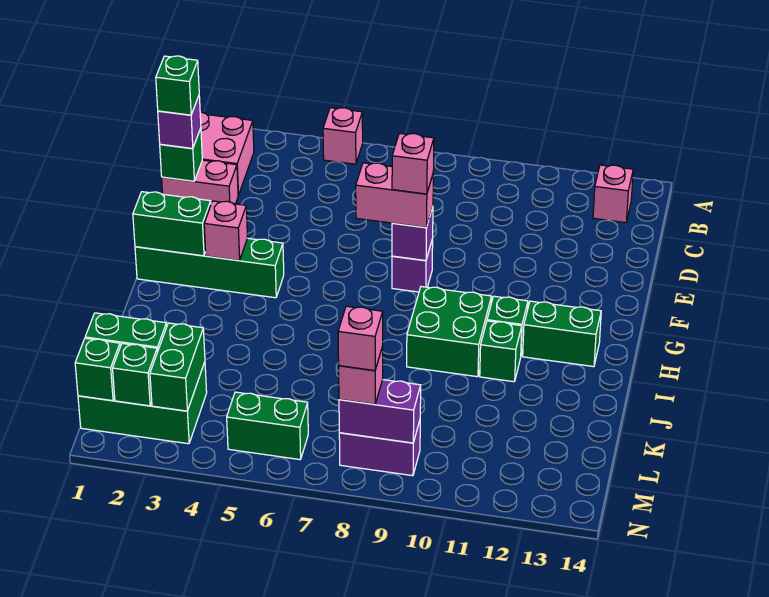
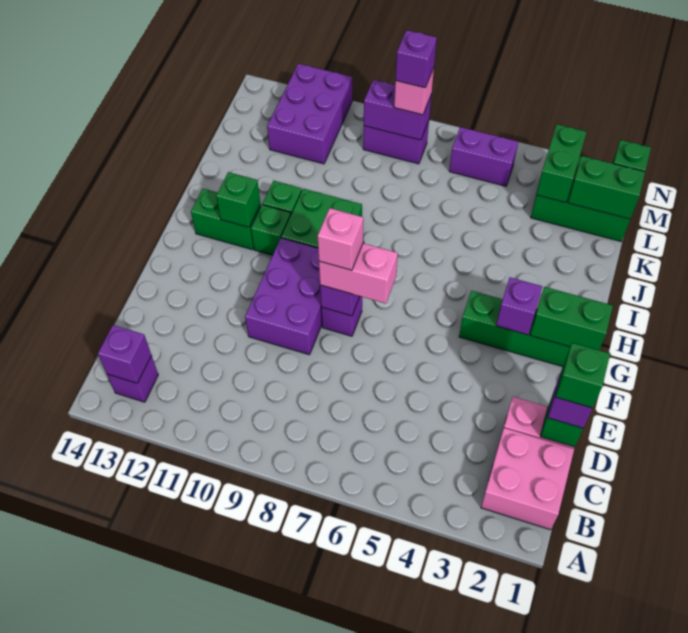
pink 1x1 brick [323,108,363,164] -> none
pink 1x1 brick [593,165,633,223] -> purple 1x1 brick [107,356,158,402]
none -> purple 1x1 brick [98,325,152,383]
none -> purple 2x3 brick [245,238,322,355]
pink 1x1 brick [204,201,248,261] -> purple 1x1 brick [496,277,542,335]
none -> purple 2x3 brick [267,64,352,164]
green 1x1 brick [113,344,157,406] -> green 1x1 brick moved to [216,172,260,227]
green 1x2 brick [227,392,308,460] -> purple 1x2 brick [449,127,518,186]
pink 1x1 brick [338,306,383,371] -> purple 1x1 brick [395,30,437,88]

